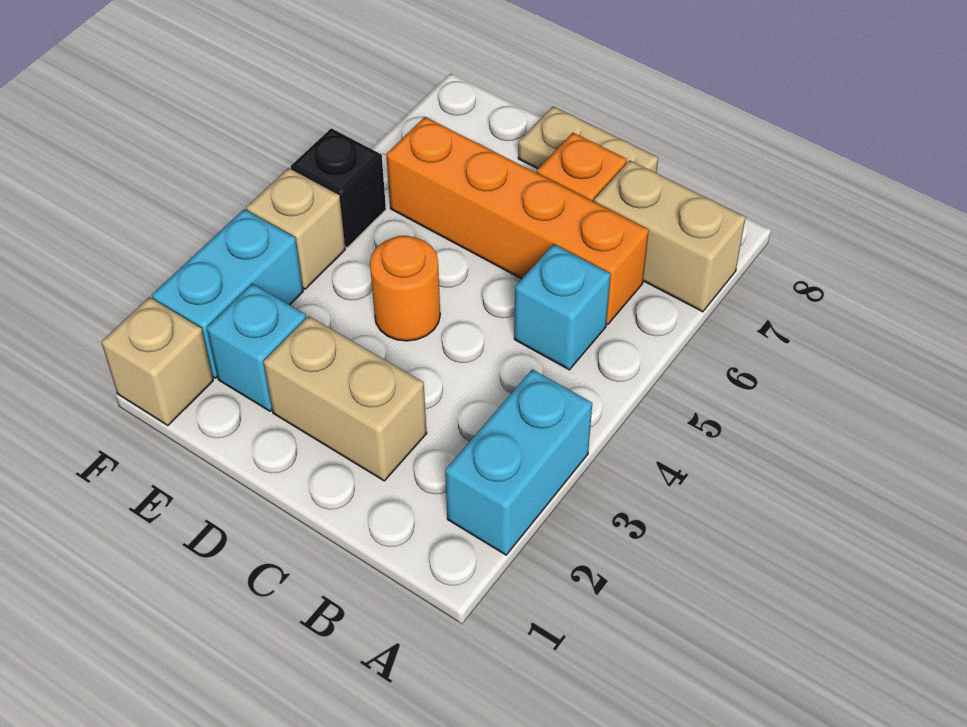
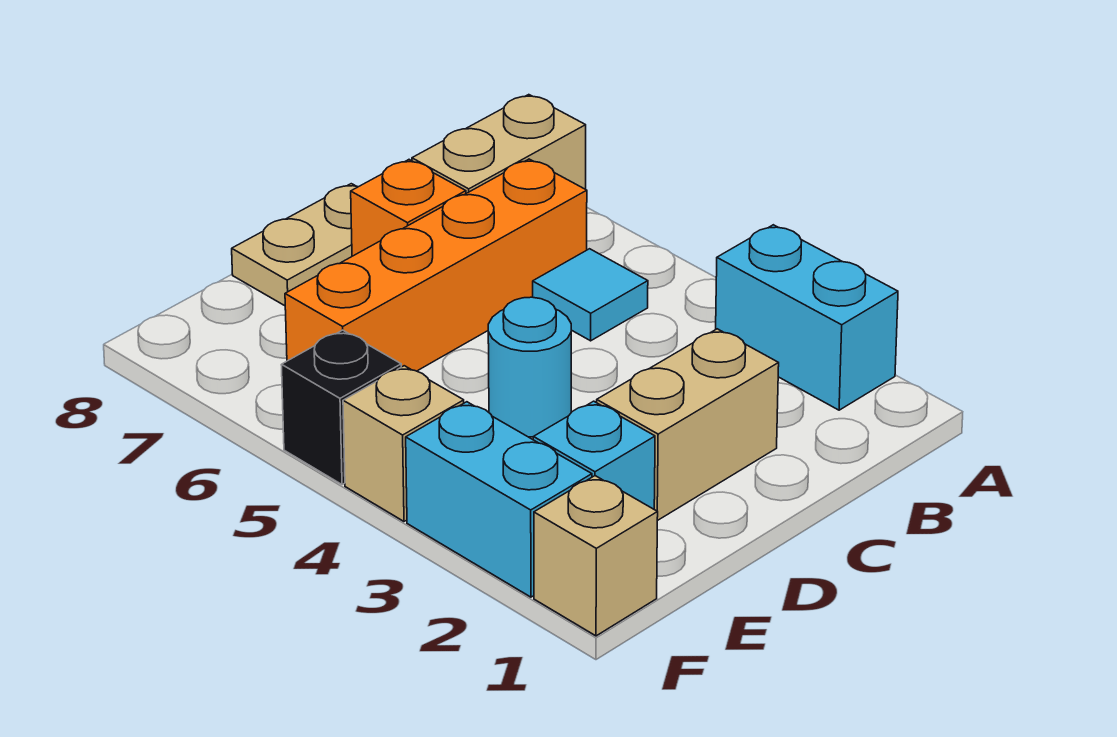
cyan 1x1 brick [514,244,611,370] -> cyan 1x1 tile [533,249,648,341]
orange 1x1 round brick [370,236,440,341] -> cyan 1x1 round brick [488,297,571,437]

